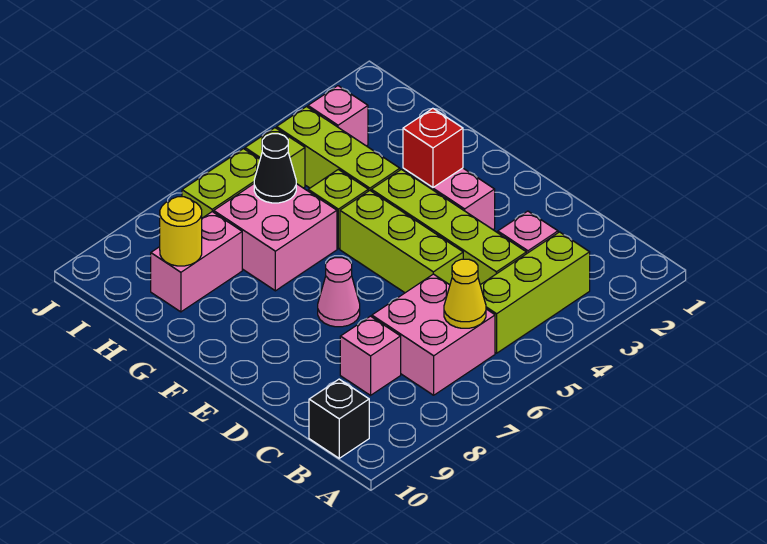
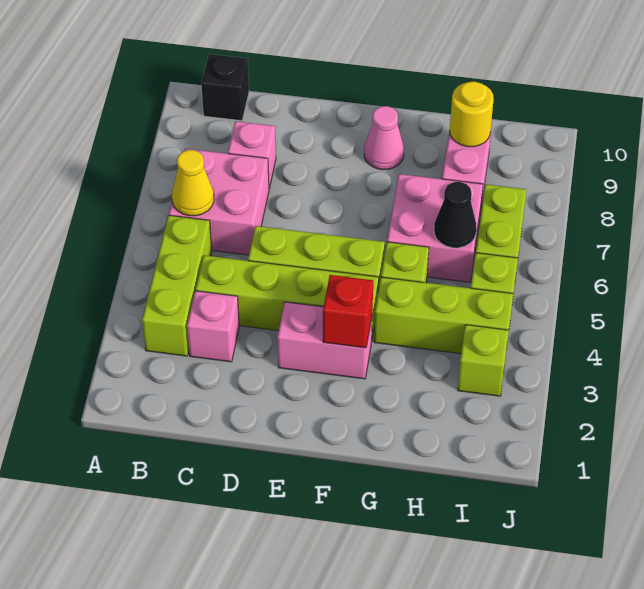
pink 1x1 cone [318,258,360,327] -> pink 1x1 cone moved to [364,106,404,170]
pink 1x1 brick [308,86,368,146] -> lime 1x1 brick [458,325,509,396]

